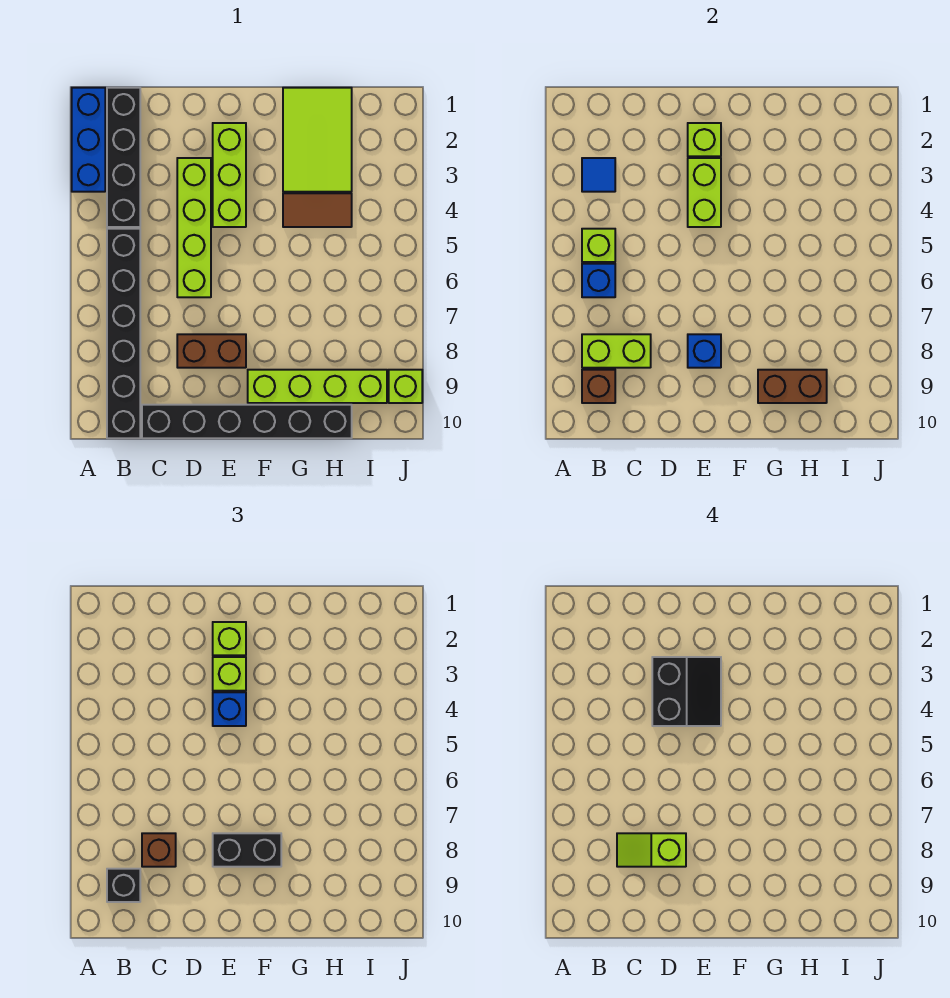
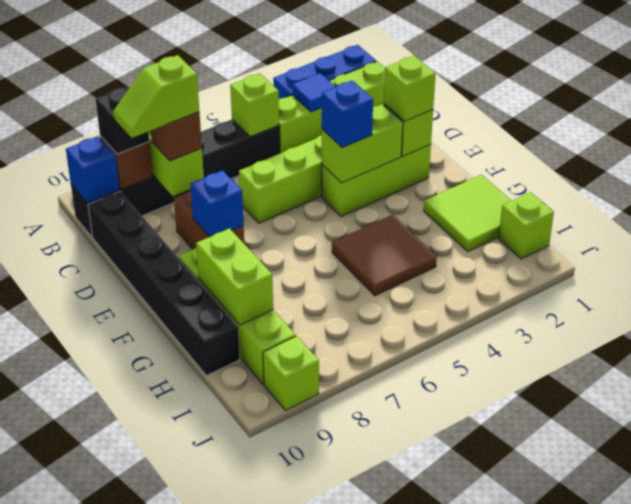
black 1x4 brick [107,88,140,227] -> lime 1x4 brick [279,61,385,153]
blue 1x1 brick [582,264,615,297] -> blue 1x1 brick moved to [66,136,119,203]
lime 1x2 slope [617,833,686,867] -> lime 1x2 slope turned to [113,55,199,138]
black 2x2 slope [652,657,721,726] -> none
lime 1x1 brick [213,657,246,691] -> lime 1x1 brick moved to [499,192,554,259]
black 1x2 brick [213,833,281,867] -> none
lime 2x3 tile [283,88,352,192] -> lime 2x2 tile [424,175,511,251]
brown 1x2 tile [283,193,352,227] -> brown 2x2 tile [332,215,437,296]
brown 1x2 brick [758,370,827,403] -> lime 1x2 brick [196,228,273,325]

